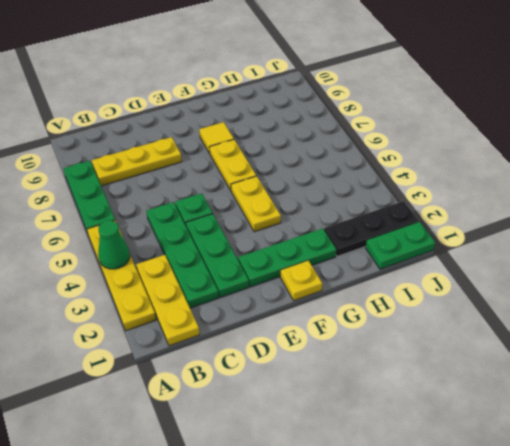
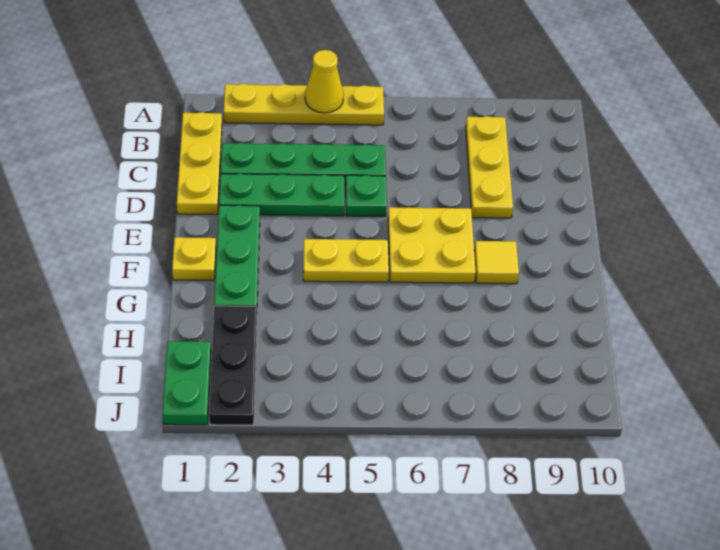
green 1x1 cone [98,220,130,269] -> yellow 1x1 cone [305,50,344,113]
green 1x3 plate [64,161,115,233] -> none
yellow 1x3 plate [136,255,200,346] -> yellow 1x3 plate turned to [177,112,222,215]
yellow 1x2 plate [209,140,256,190] -> yellow 2x2 plate [388,207,476,283]

